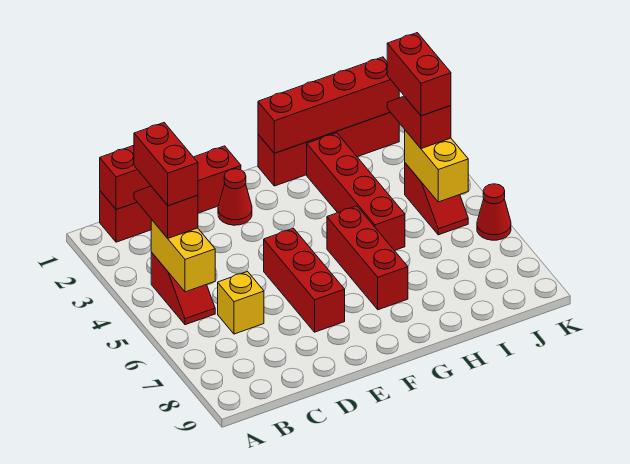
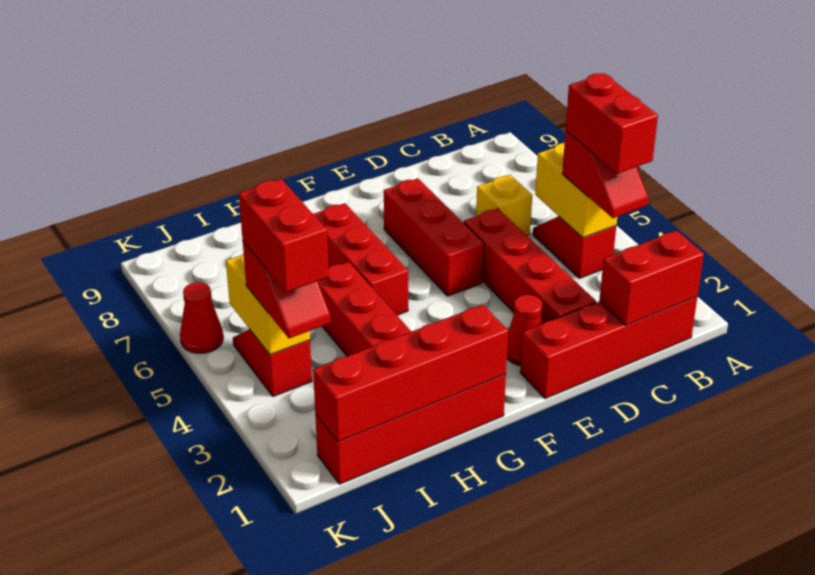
none -> red 1x4 brick [464,209,596,323]

